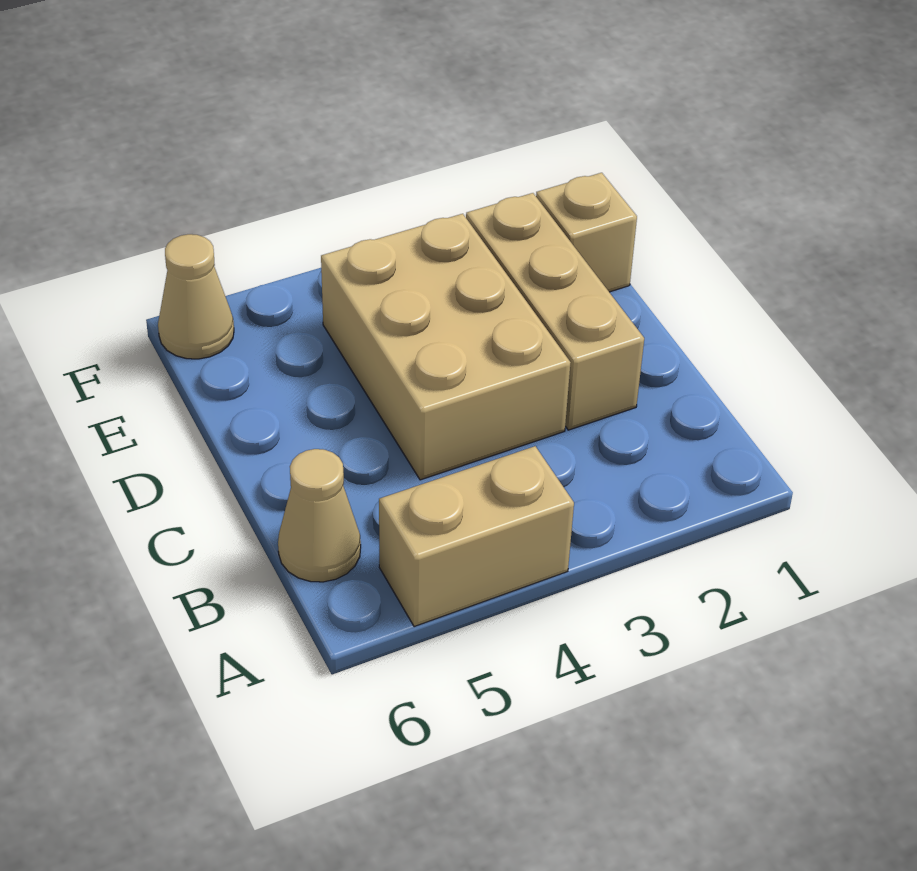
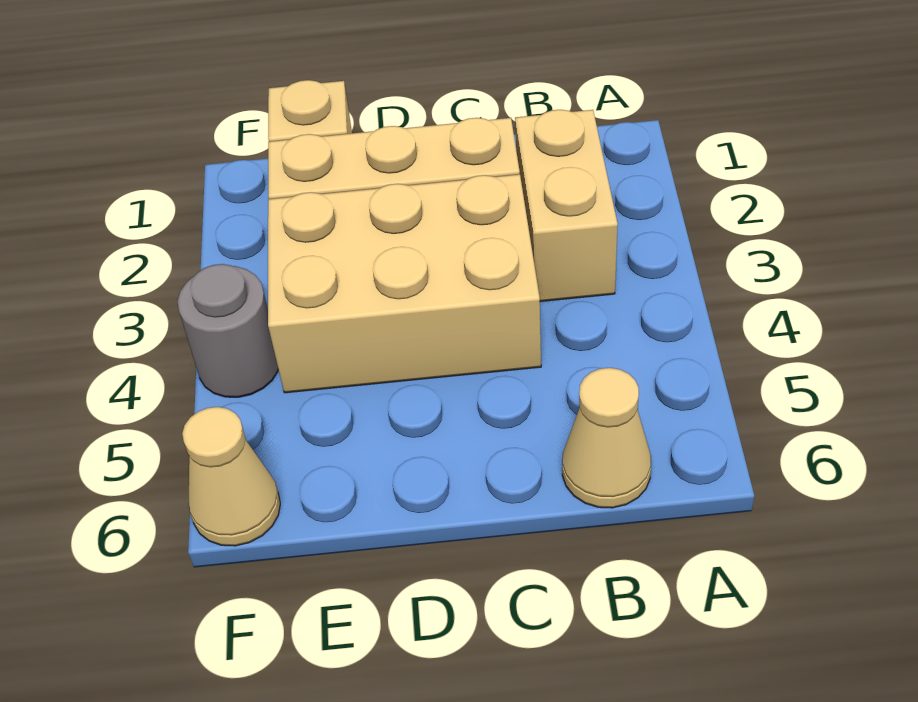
tan 1x2 brick [379,446,574,627] -> tan 1x2 brick moved to [515,110,618,301]
none -> grey 1x1 round brick [177,264,278,397]

